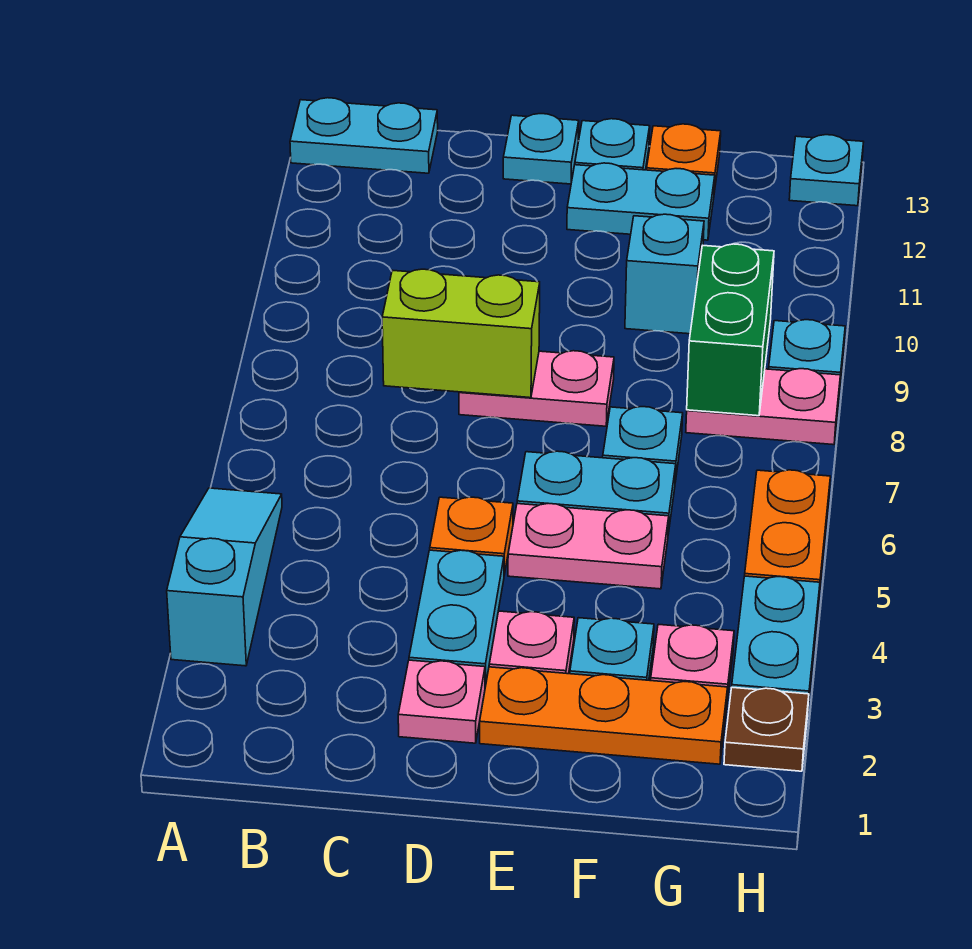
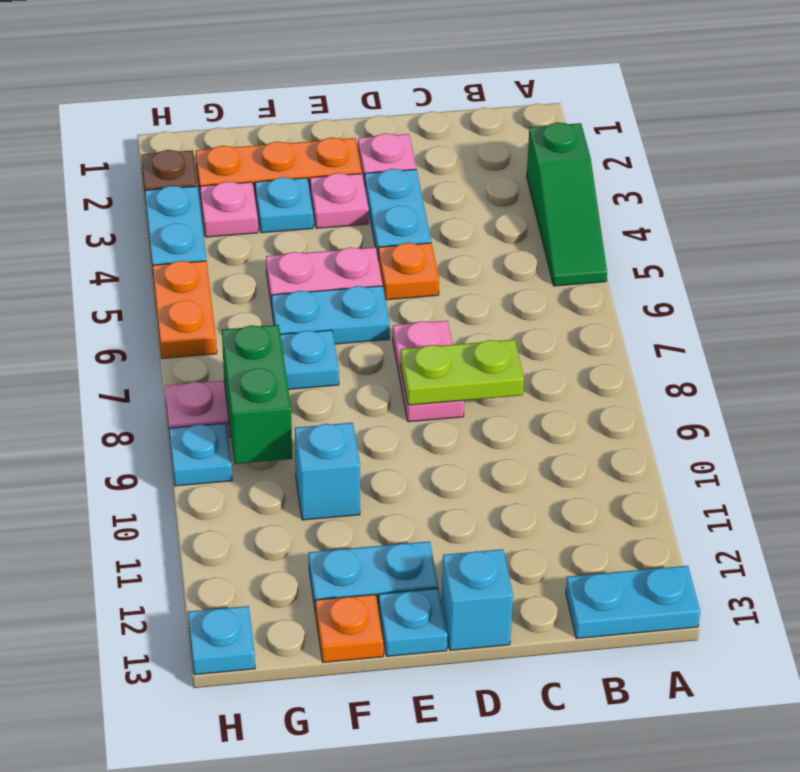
cyan 1x3 slope [167,488,282,666] -> green 1x3 slope [527,122,607,286]
lime 1x2 brick [382,269,540,398] -> lime 1x2 plate [400,340,524,405]
pink 1x2 plate [459,351,614,426] -> pink 1x2 plate turned to [393,321,464,422]
cyan 1x1 plate [503,114,579,184] -> cyan 1x1 brick [441,549,513,650]

